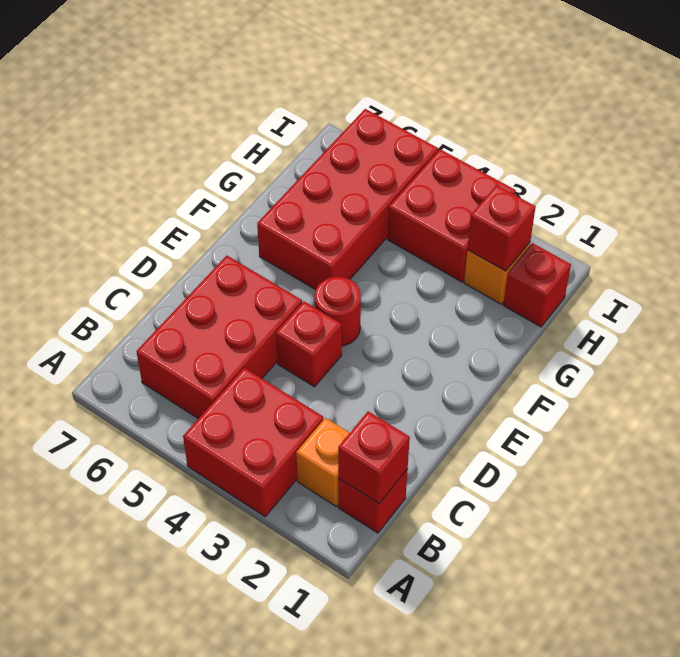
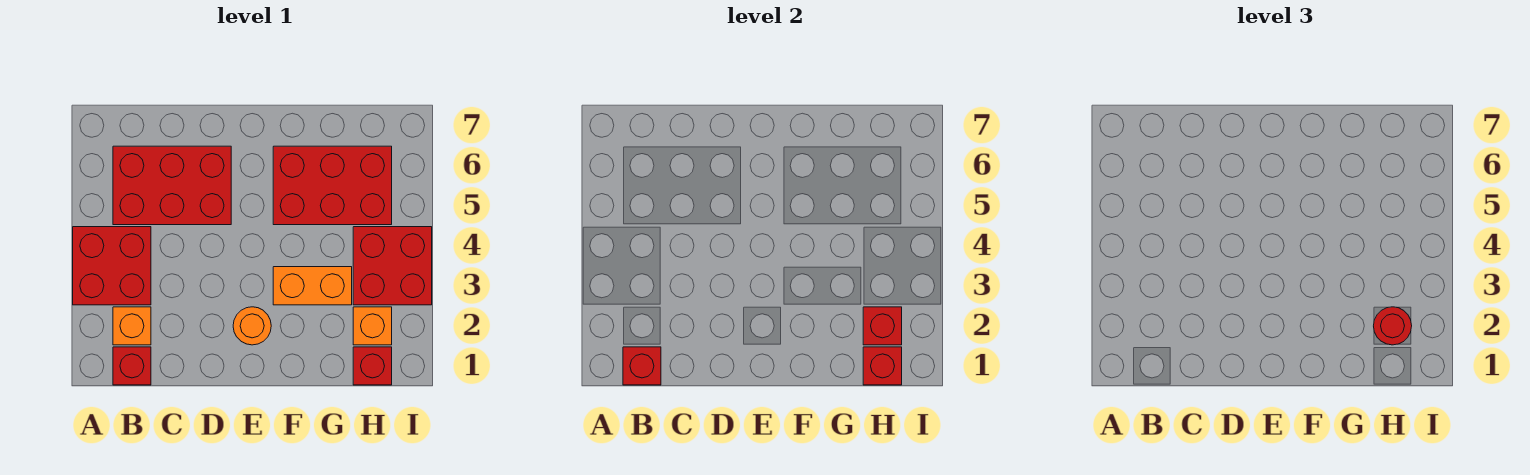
red 1x1 brick [276,301,342,387] -> red 1x1 brick moved to [863,347,902,385]
none -> orange 1x1 round brick [233,307,271,345]
red 1x1 round brick [314,276,361,346] -> red 1x1 round brick moved to [1374,307,1412,345]
none -> orange 1x2 brick [273,267,352,305]
red 2x4 brick [257,109,438,290] -> red 2x3 brick [273,146,392,225]

